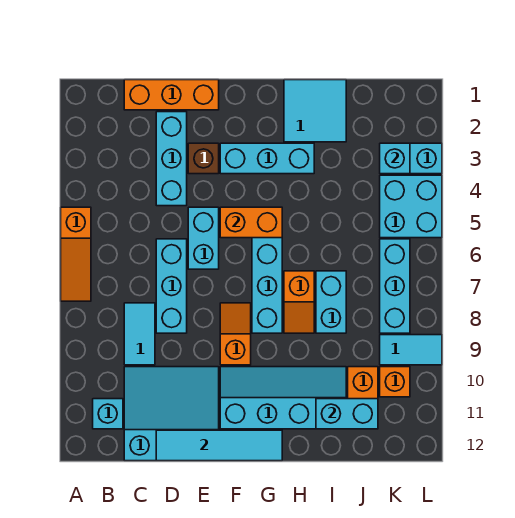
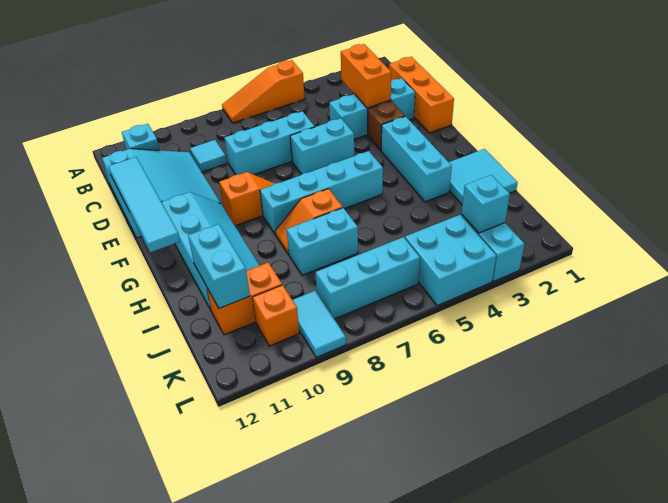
cyan 1x2 tile [124,303,155,365] -> cyan 1x1 tile [190,140,226,172]
orange 1x2 brick [220,207,282,238] -> orange 1x2 brick moved to [341,44,391,108]

